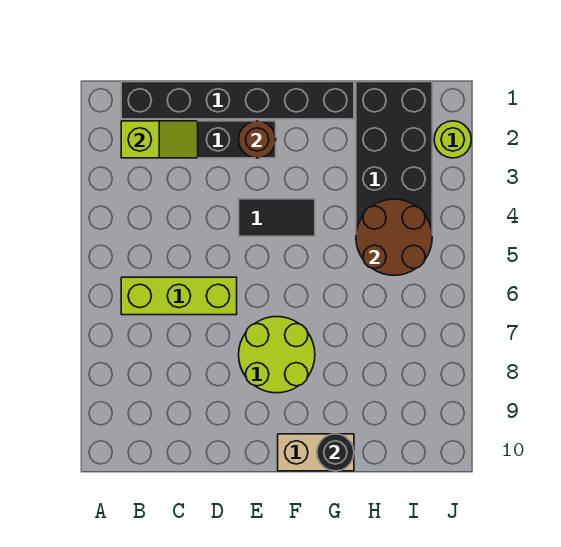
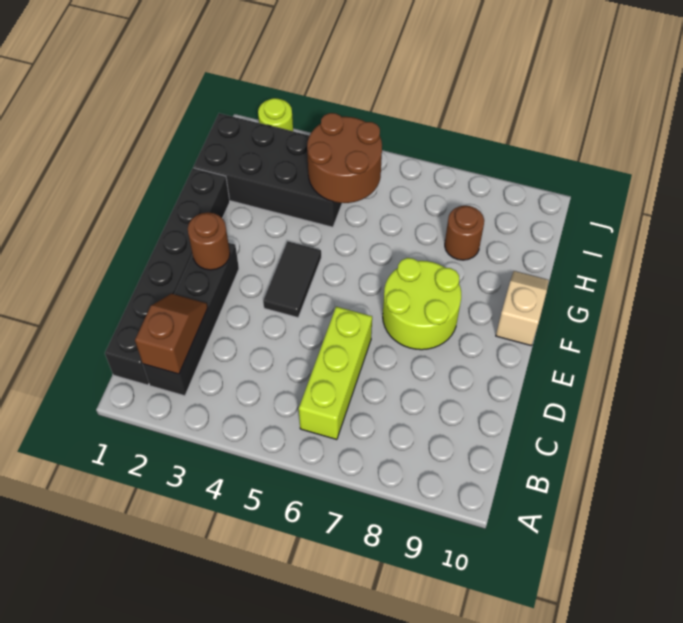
lime 1x2 slope [121,121,198,158] -> brown 1x2 slope [135,294,208,374]
tan 1x2 brick [278,434,354,471] -> tan 1x2 slope [496,271,549,346]
black 1x1 round brick [317,434,354,471] -> none
none -> brown 1x1 round brick [445,206,484,260]

